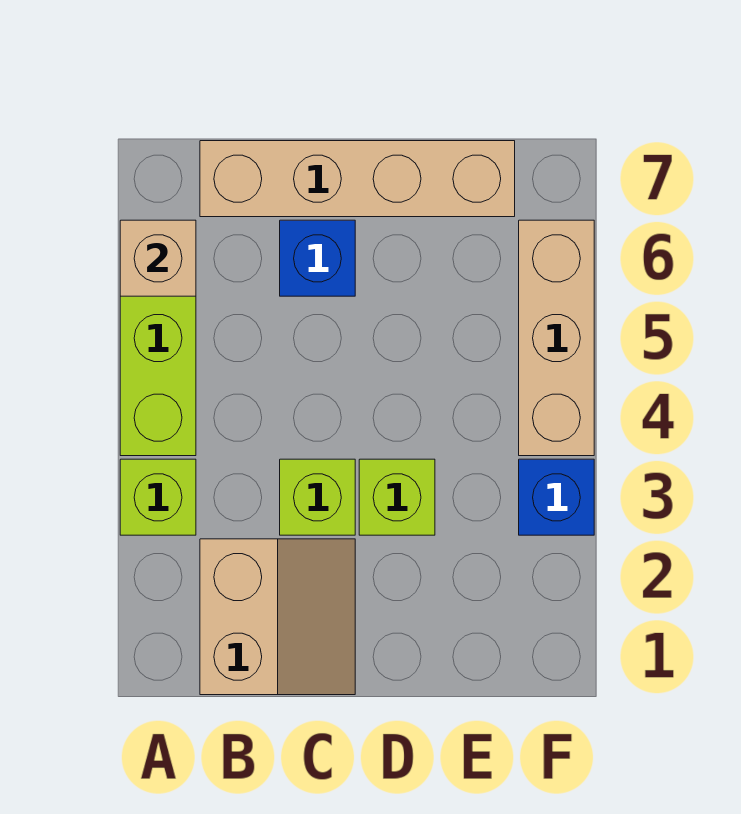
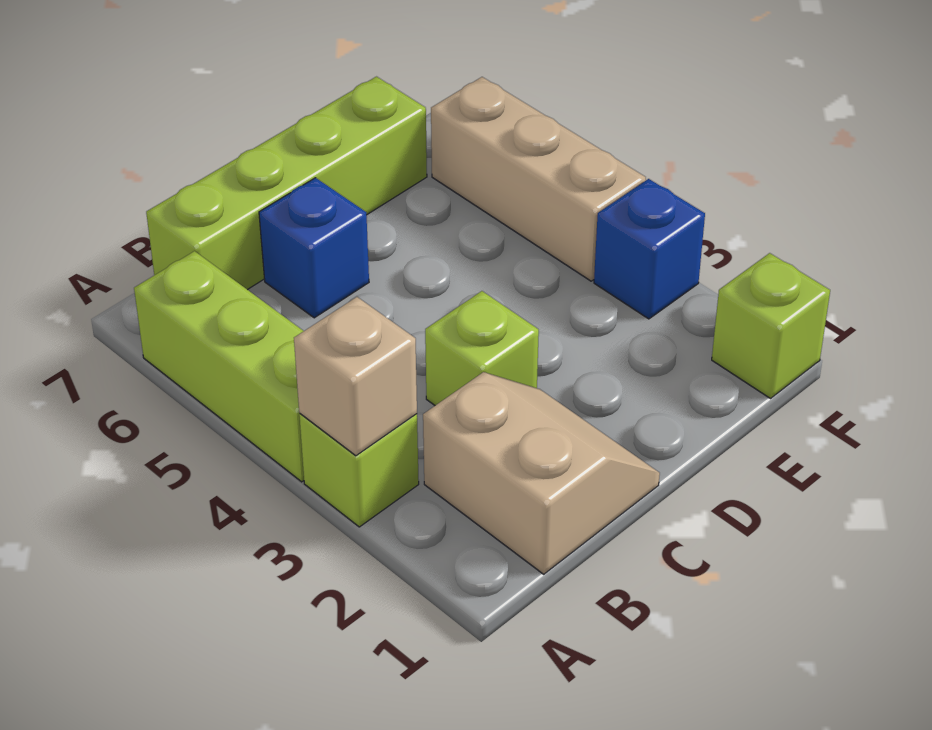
tan 1x1 brick [120,220,196,296] -> tan 1x1 brick moved to [294,297,417,456]
tan 1x4 brick [200,141,515,217] -> lime 1x4 brick [146,77,427,290]
lime 1x1 brick [359,459,435,535] -> lime 1x1 brick moved to [712,253,830,398]

